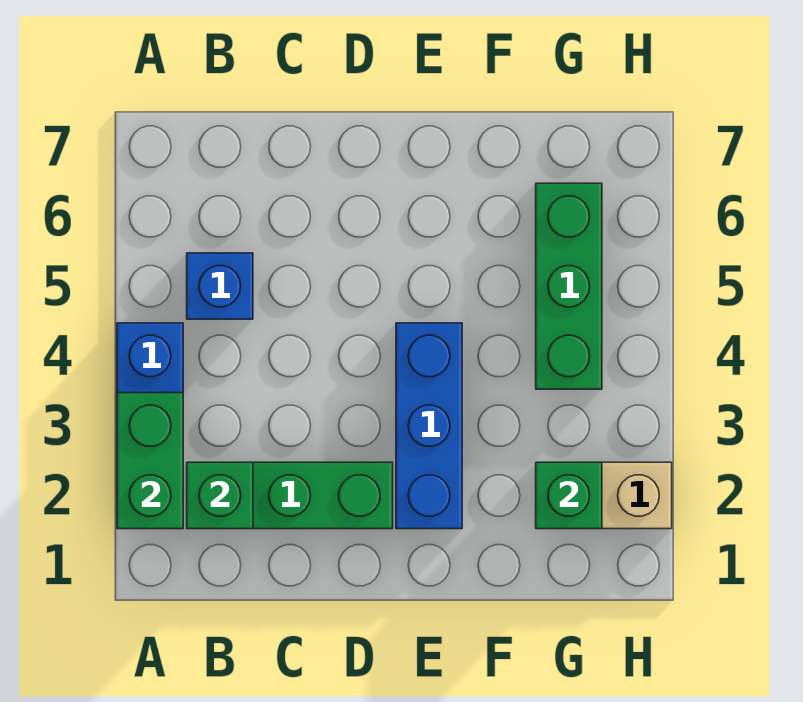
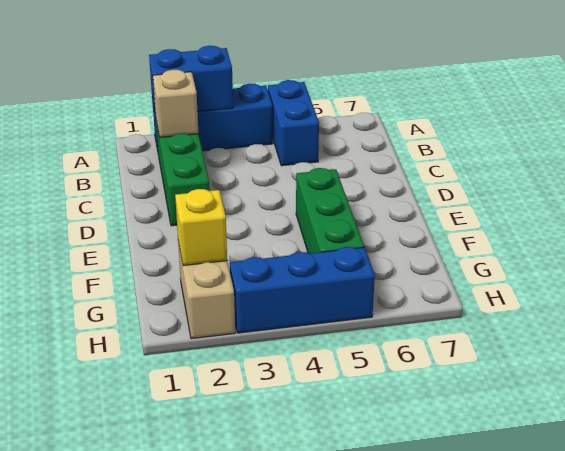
green 1x2 brick [117,393,183,529] -> blue 1x2 brick [149,46,233,114]
green 1x1 brick [187,462,253,529] -> tan 1x1 brick [153,70,198,137]
blue 1x1 brick [187,253,253,319] -> blue 1x2 brick [268,80,319,166]
blue 1x3 brick [396,323,462,529] -> blue 1x3 brick moved to [230,247,375,333]
green 1x1 brick [536,462,602,529] -> yellow 1x1 brick [175,189,227,265]
green 1x3 brick [536,183,602,389] -> green 1x3 brick turned to [296,168,364,253]

